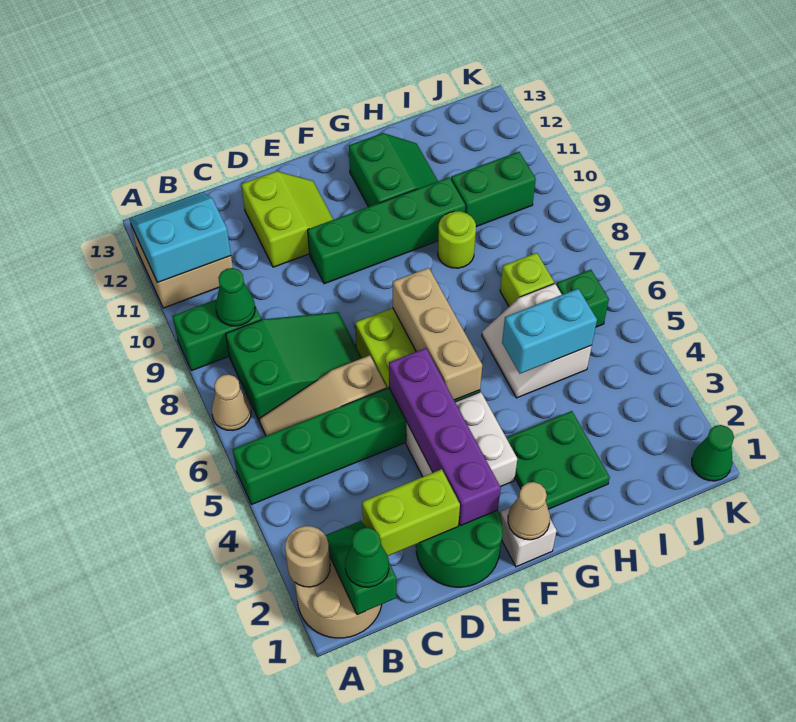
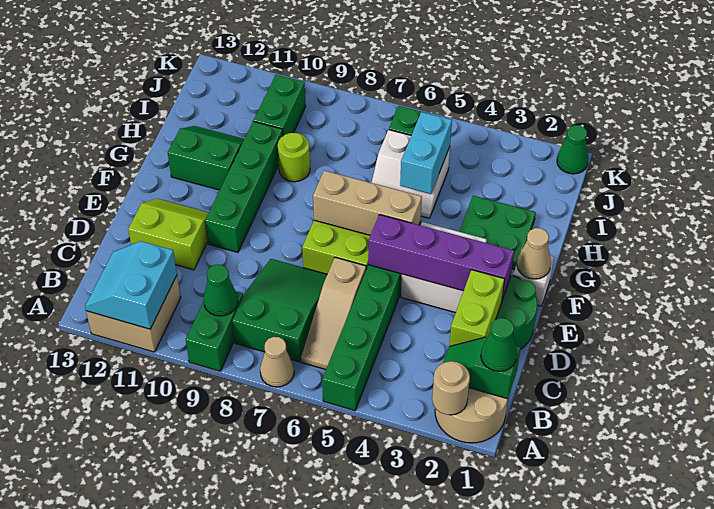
lime 1x1 brick [500,253,554,306] -> none

